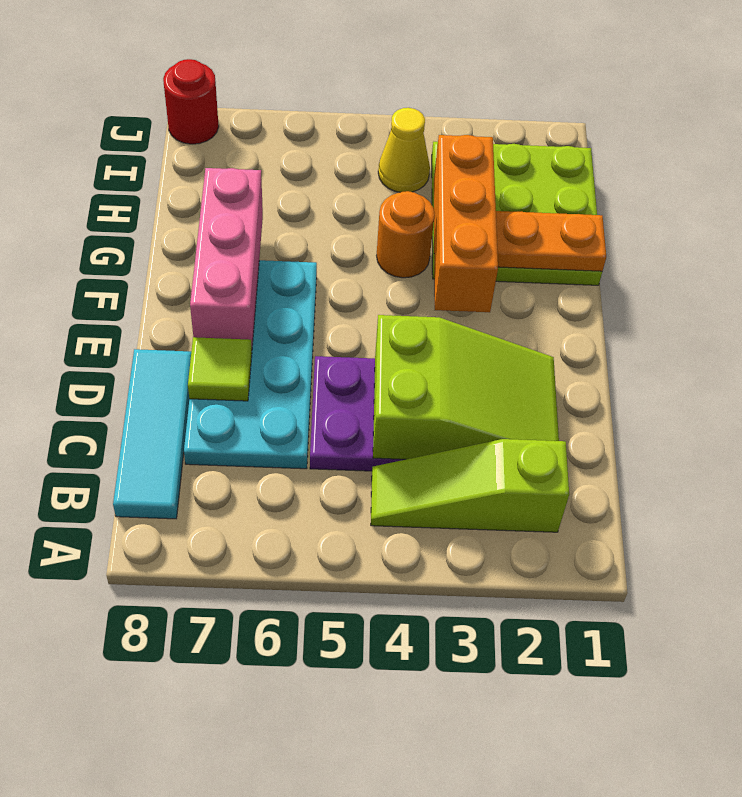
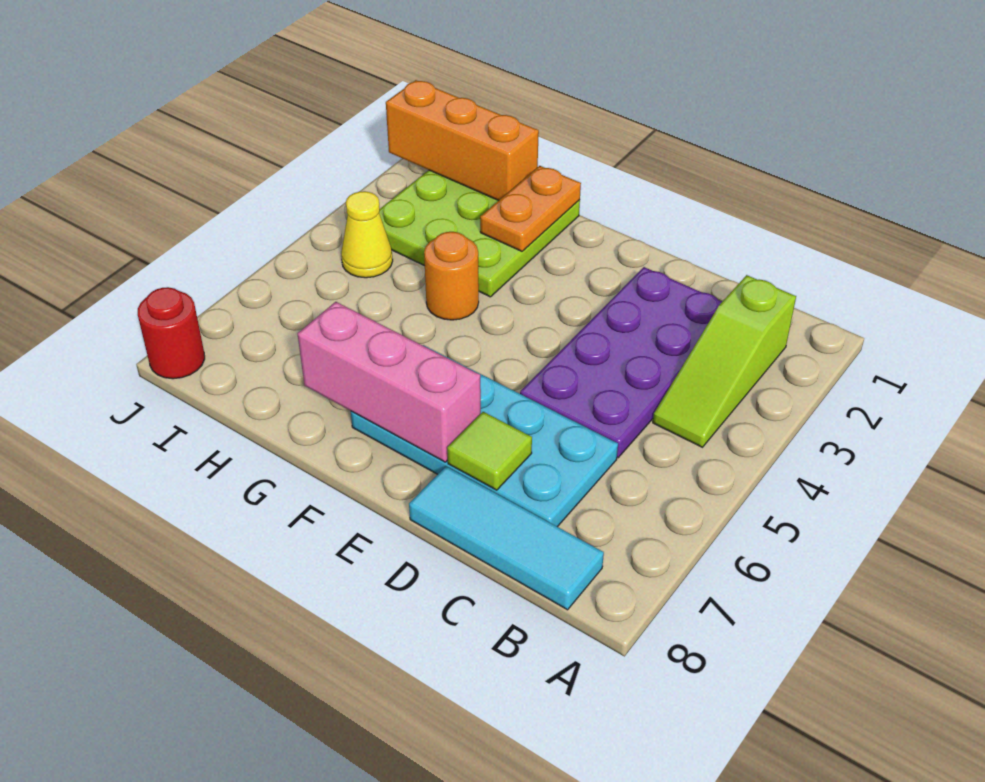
lime 2x3 slope [373,315,559,459] -> none
orange 1x3 brick [434,135,498,312] -> orange 1x3 brick moved to [386,80,539,201]

